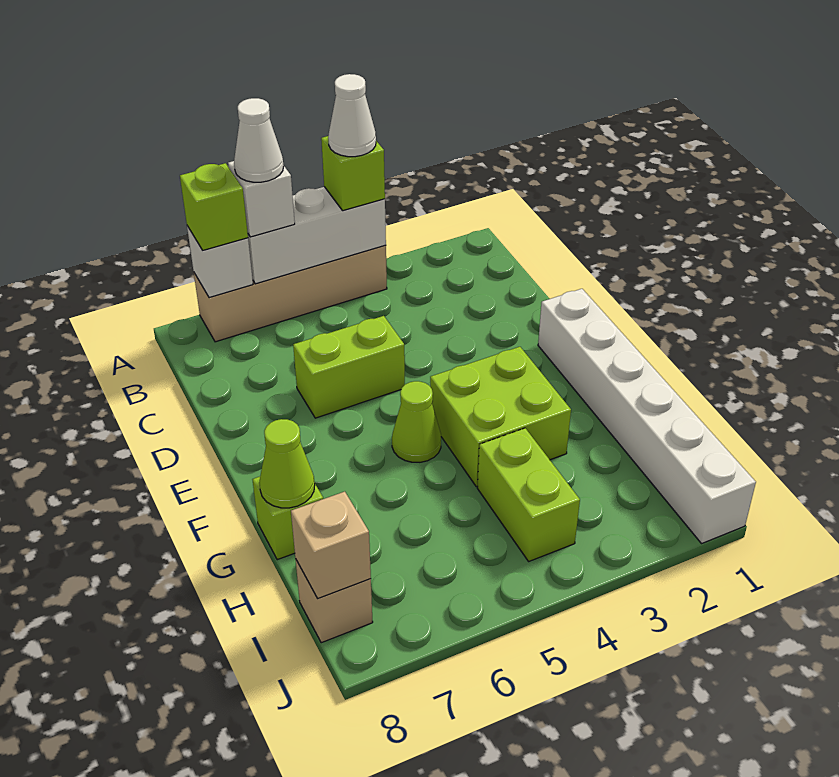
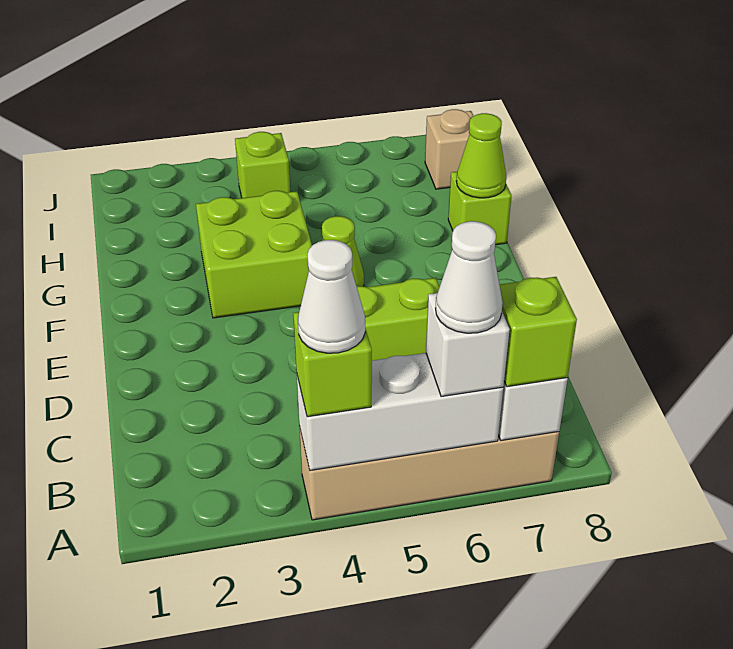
white 1x6 brick [538,289,756,543] -> none
lime 1x2 brick [477,428,580,561] -> lime 1x1 brick [235,132,290,198]
tan 1x1 brick [291,492,371,598] -> none

